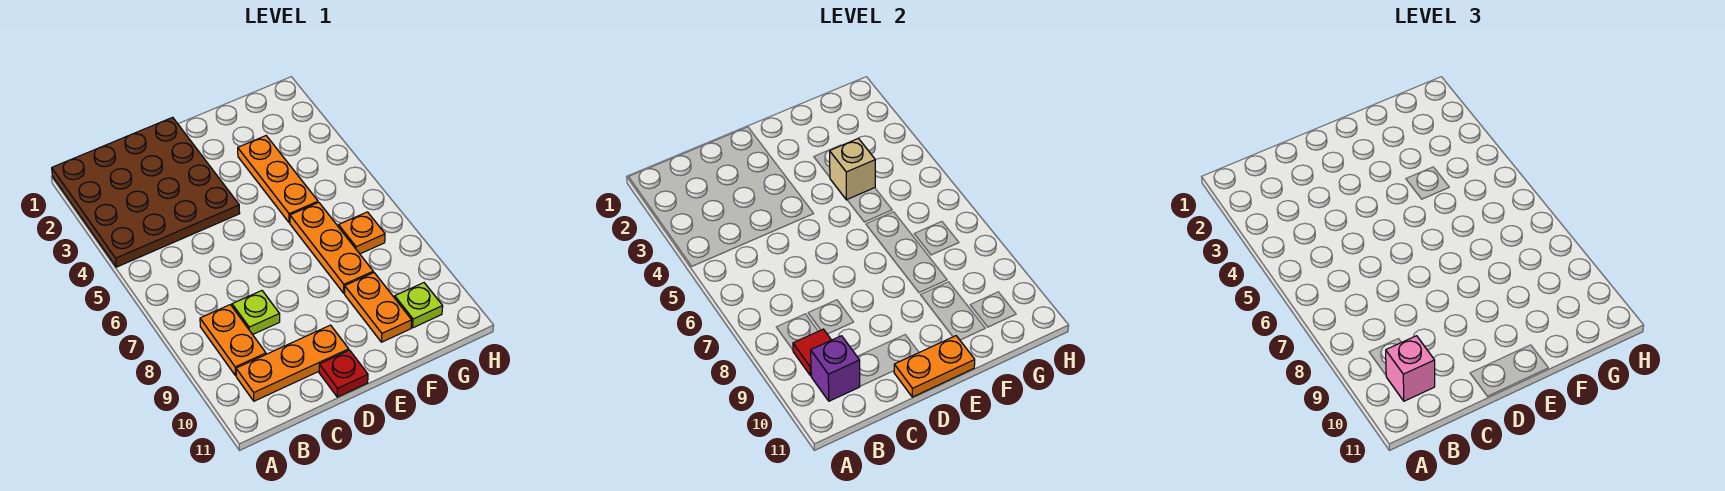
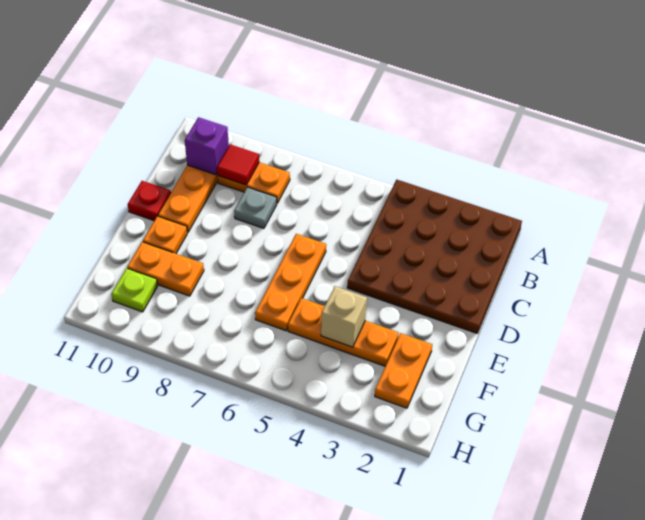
pink 1x1 brick [1386,336,1435,401] -> none
lime 1x1 plate [232,291,280,335] -> grey 1x1 plate [234,187,277,228]
orange 1x2 plate [894,336,975,397] -> orange 1x2 plate moved to [375,333,432,408]
orange 1x3 plate [290,202,373,293] -> orange 1x3 plate turned to [255,234,326,331]
orange 1x1 plate [339,212,385,254] -> orange 1x1 plate moved to [143,216,187,253]

